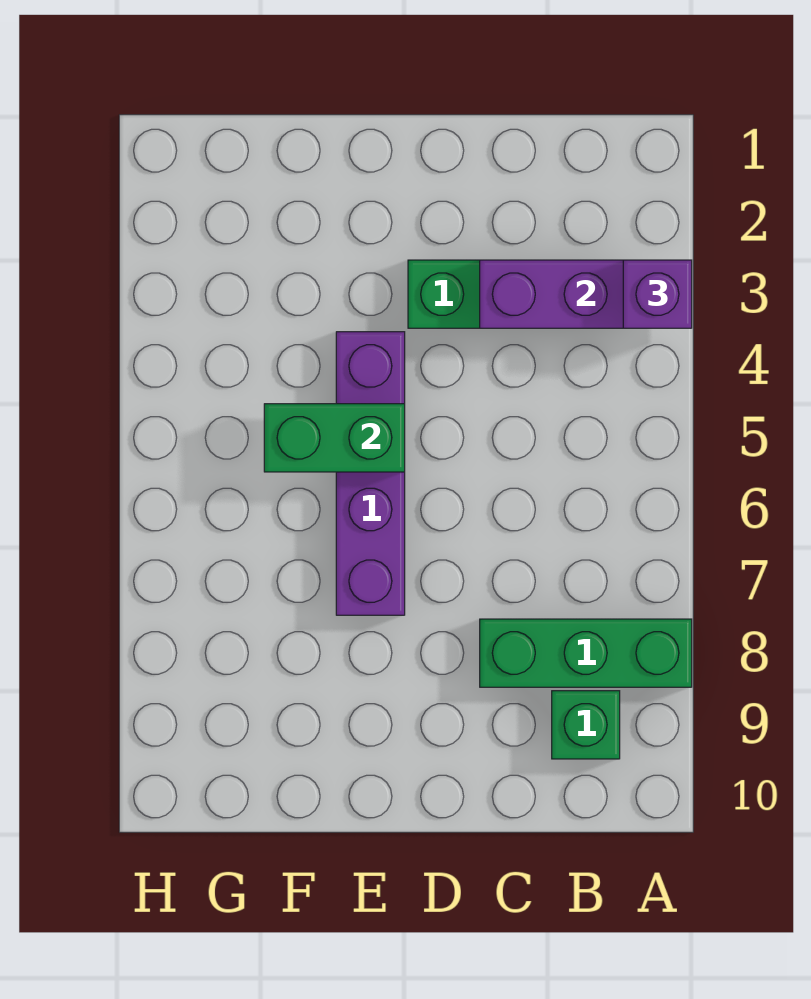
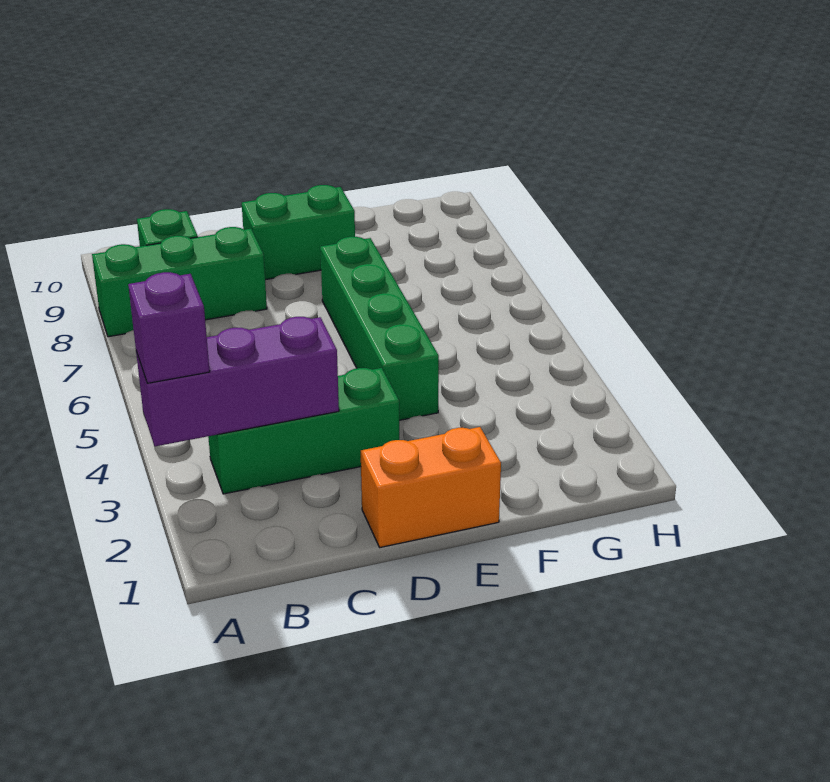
none -> orange 1x2 brick [361,427,501,547]
purple 1x4 brick [336,332,405,615] -> green 1x4 brick [320,237,439,420]
green 1x2 brick [264,404,405,472] -> green 1x2 brick moved to [242,185,355,280]

